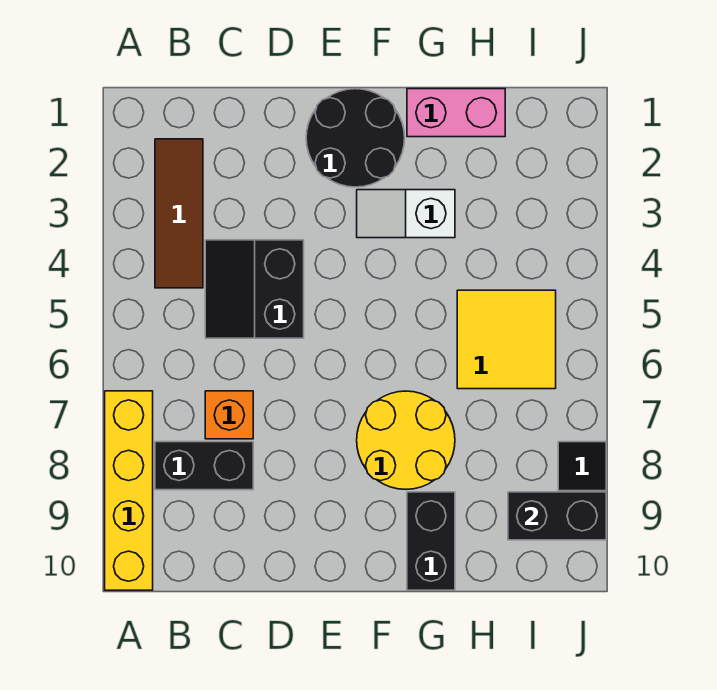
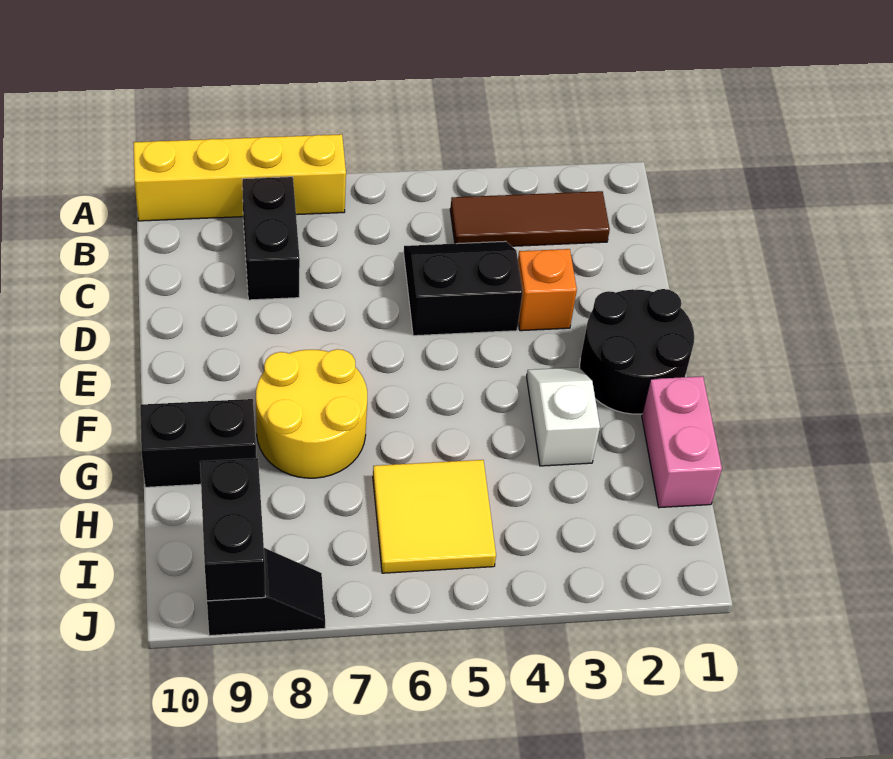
orange 1x1 brick [205,391,253,439] -> orange 1x1 brick moved to [518,249,577,331]

